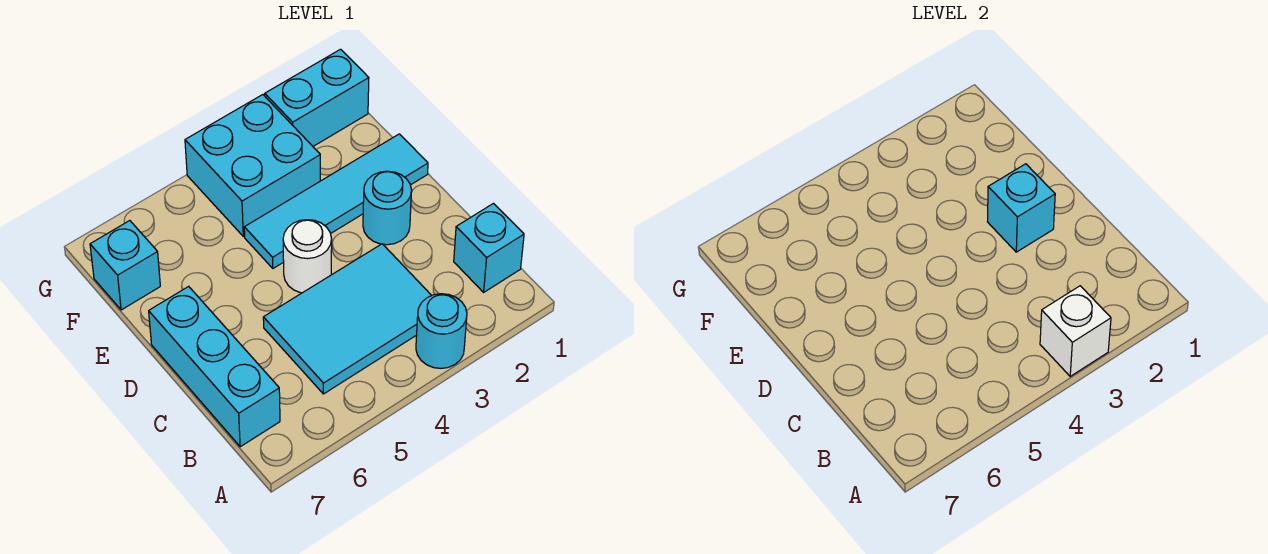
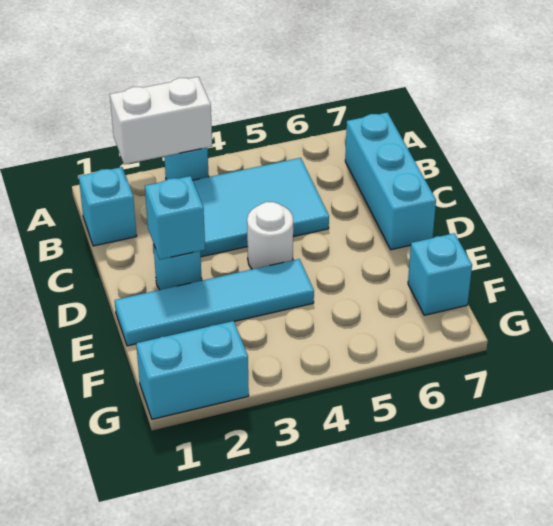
white 1x1 brick [1040,286,1111,376] -> white 1x2 brick [110,77,212,165]
cyan 2x2 brick [185,95,320,236] -> none

